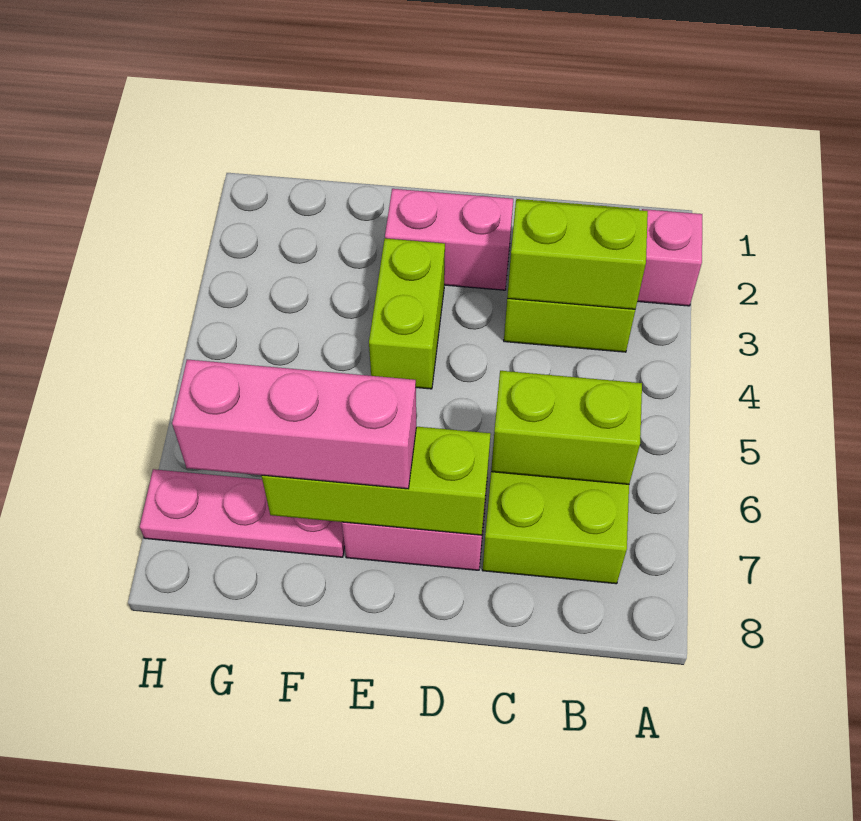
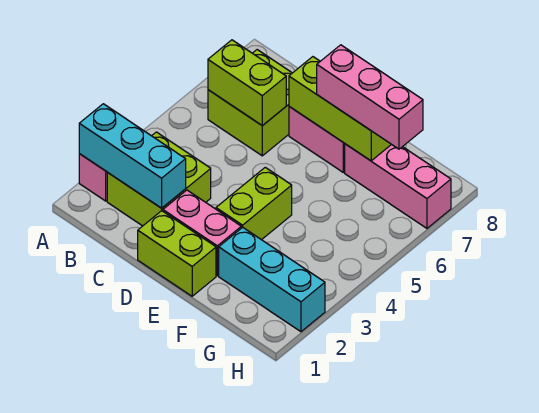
none -> cyan 1x3 brick [79,104,186,208]
lime 1x2 brick [507,200,648,309] -> lime 1x2 brick moved to [138,211,216,296]
none -> cyan 1x3 brick [219,227,325,332]
pink 1x3 plate [140,469,345,557] -> pink 1x3 brick [345,144,451,228]

